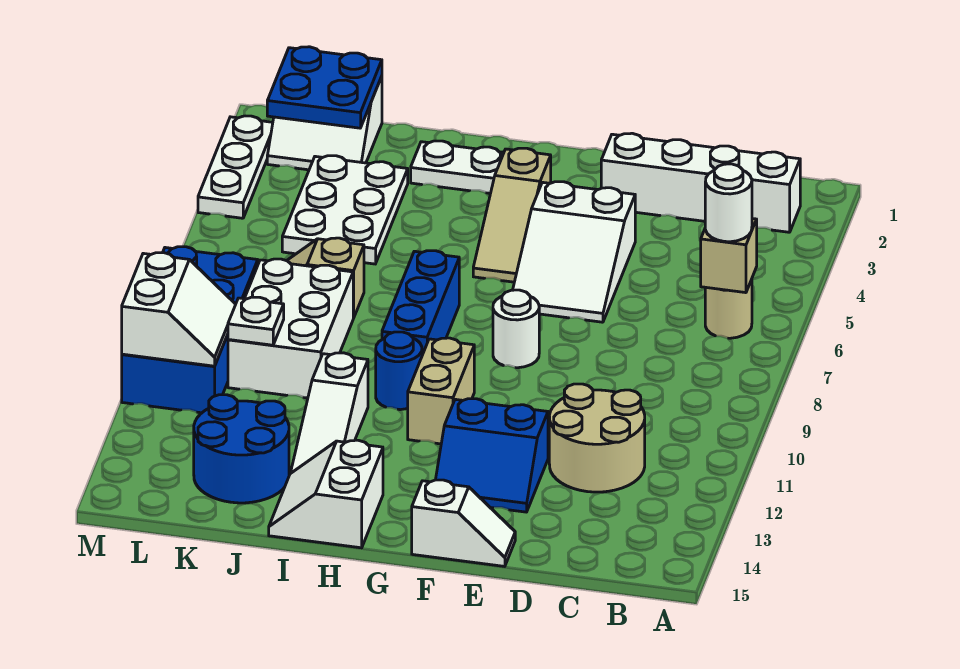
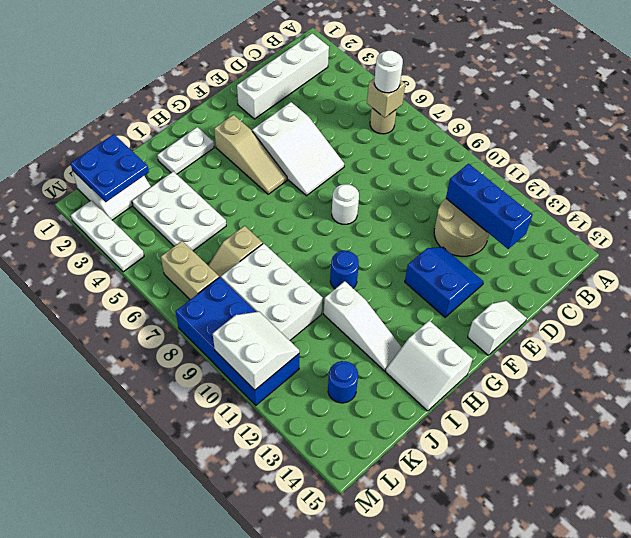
blue 2x2 slope [436,399,548,512] -> blue 2x2 slope turned to [405,247,483,317]
tan 1x2 brick [408,338,474,444] -> tan 1x2 brick moved to [161,241,219,300]
blue 1x3 brick [382,251,459,355] -> blue 1x3 brick moved to [446,164,532,249]
blue 2x2 round brick [194,395,289,503] -> blue 1x1 round brick [328,361,358,403]
white 1x1 plate [228,297,284,345] -> none

